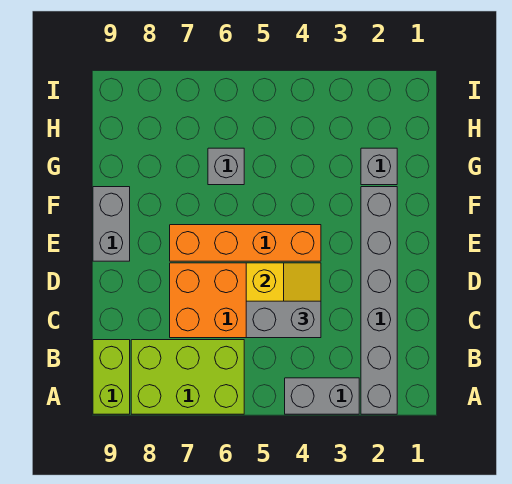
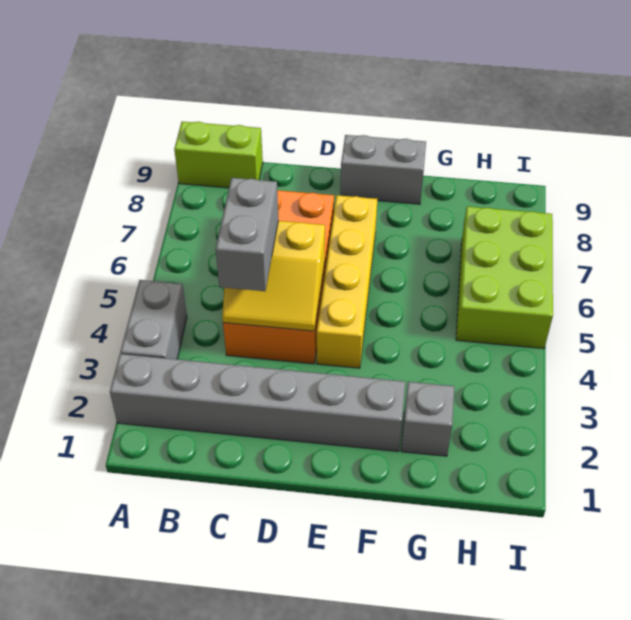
lime 2x3 brick [131,340,244,414] -> lime 2x3 brick moved to [456,207,553,349]
orange 1x4 brick [170,225,321,261] -> yellow 1x4 brick [317,195,377,368]
grey 1x1 brick [208,148,244,185] -> none

